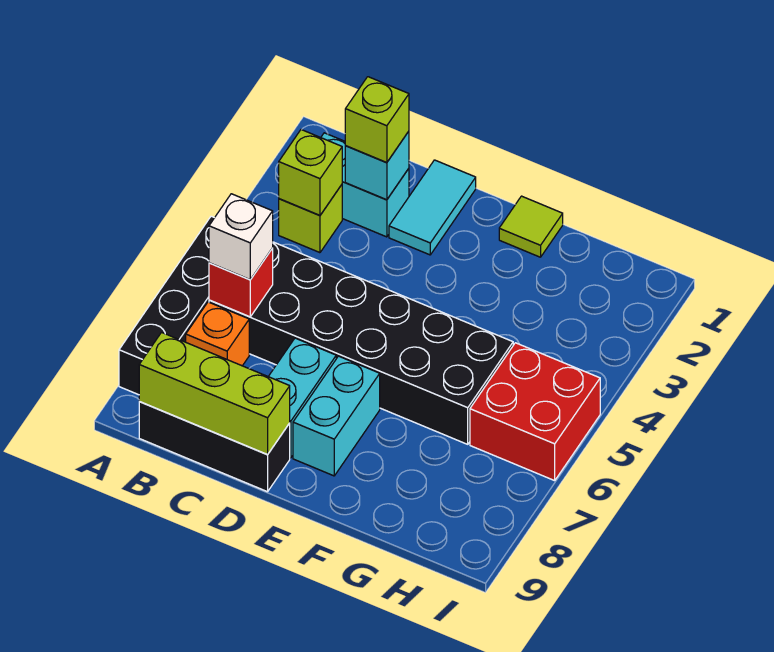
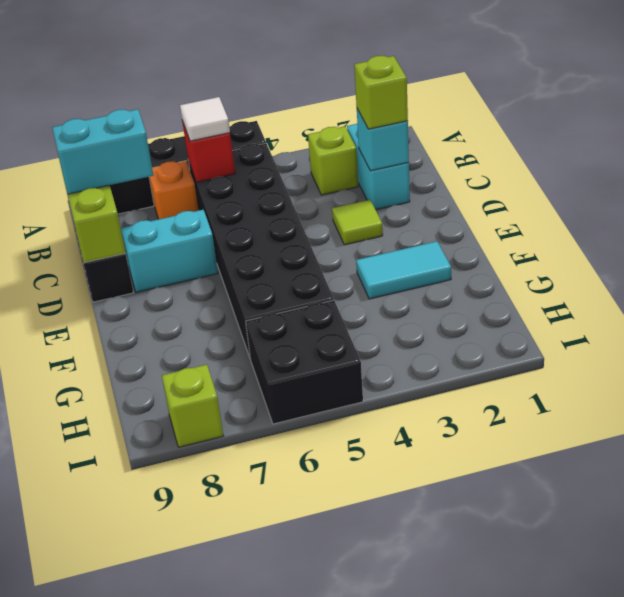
lime 1x1 brick [279,130,342,215] -> lime 1x1 brick moved to [162,365,223,447]
white 1x1 brick [209,194,273,280] -> white 1x1 tile [180,97,230,141]
cyan 1x2 tile [389,160,476,255] -> cyan 1x2 tile moved to [356,241,451,299]
cyan 1x2 brick [293,356,380,476] -> cyan 1x2 brick moved to [52,109,153,194]
lime 1x1 tile [499,196,563,257] -> lime 1x1 tile moved to [332,200,383,245]
red 2x2 brick [470,343,600,481] -> black 2x2 brick [246,300,363,424]

